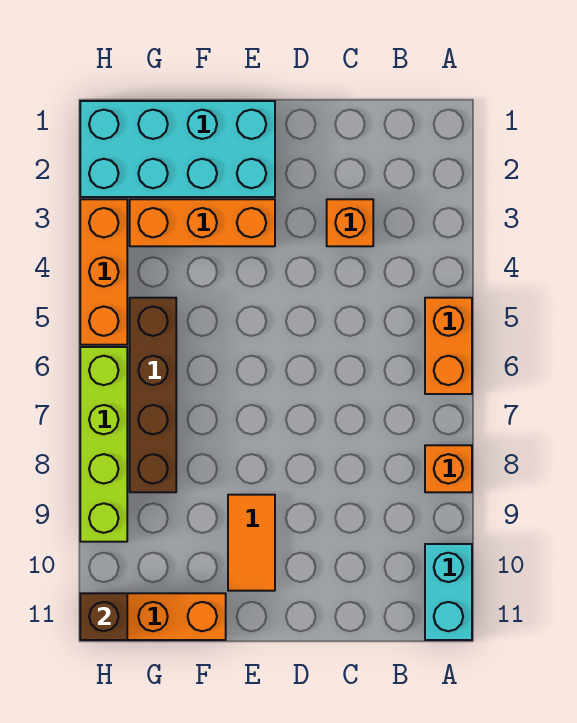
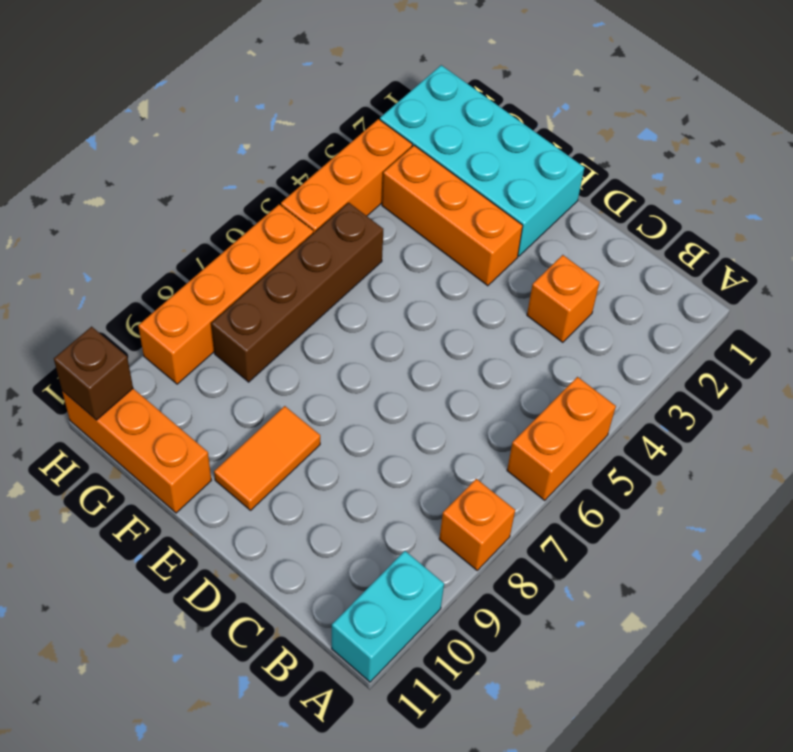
lime 1x4 brick [80,347,127,542] -> orange 1x4 brick [138,204,313,384]

